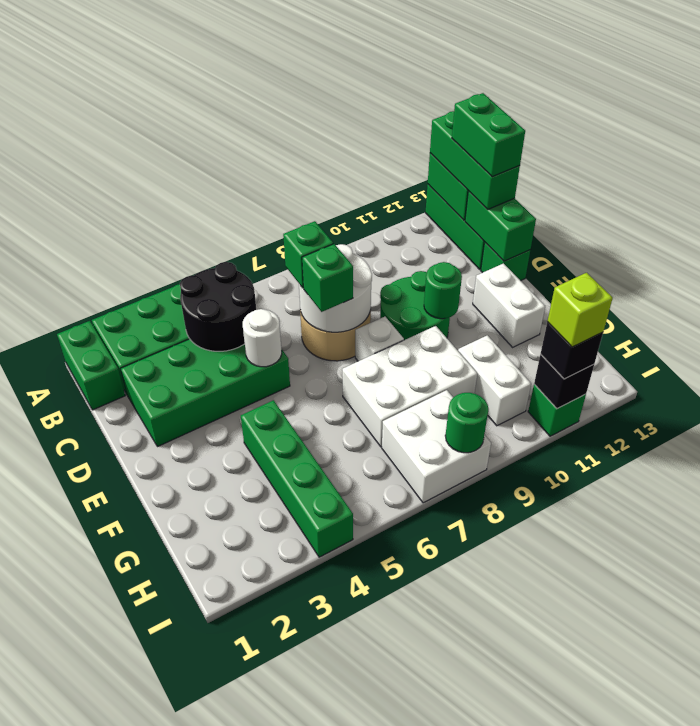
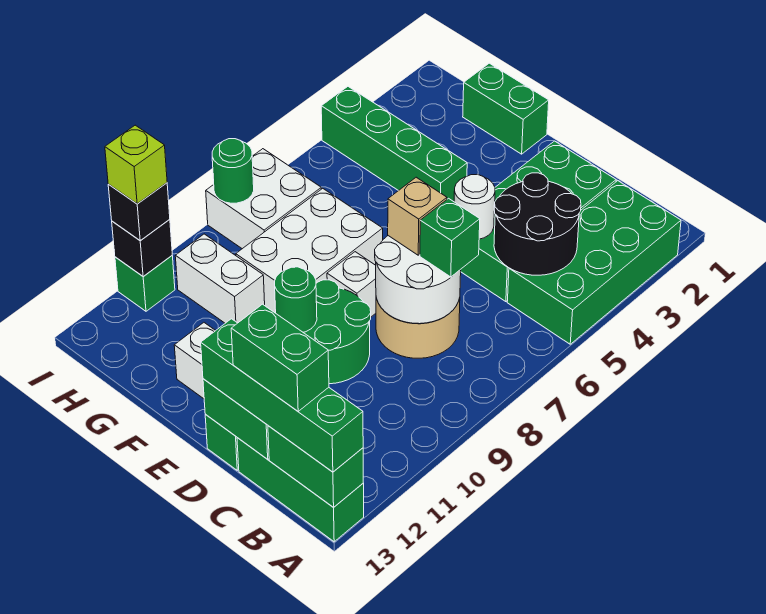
green 1x2 brick [57,321,125,410] -> green 1x2 brick moved to [463,63,549,154]
green 1x3 brick [430,111,520,210] -> green 1x4 brick [201,319,363,472]
green 1x1 brick [302,244,353,312] -> tan 1x1 brick [388,177,447,255]

